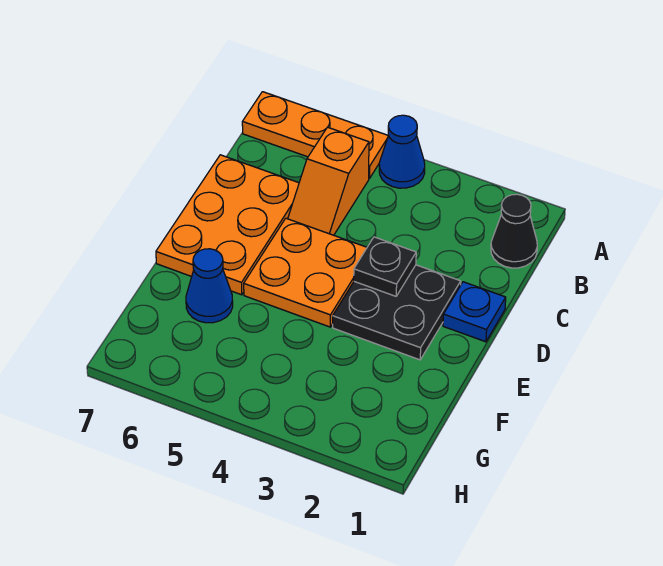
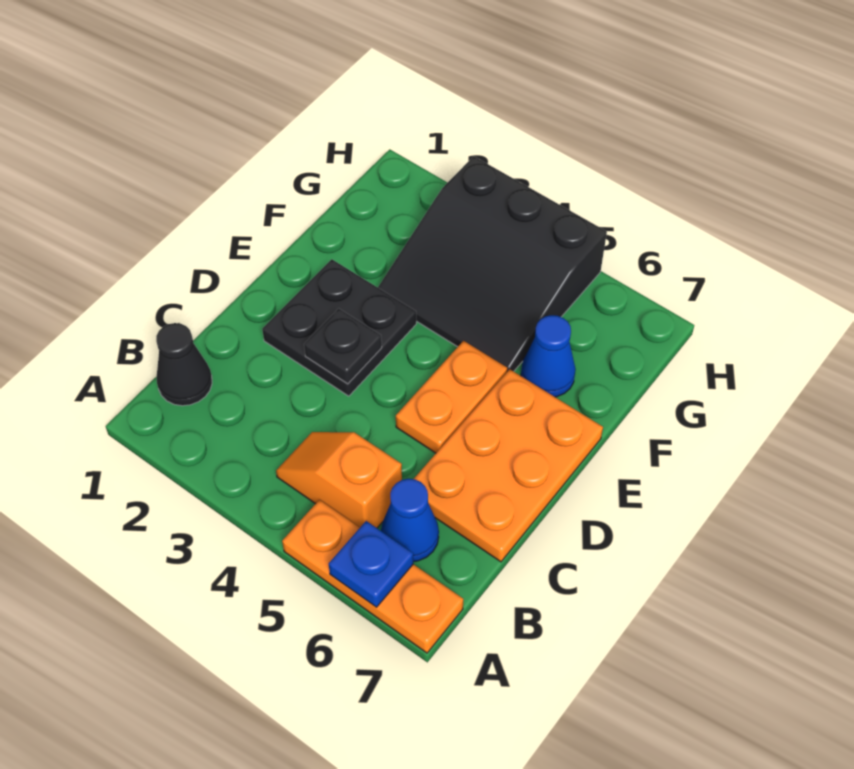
blue 1x1 cone [379,115,425,188] -> blue 1x1 cone moved to [381,479,439,562]
orange 1x2 slope [288,127,369,235] -> orange 1x2 slope turned to [276,432,402,528]
blue 1x1 plate [443,282,506,342] -> blue 1x1 plate moved to [329,521,413,607]
orange 2x2 plate [244,218,367,327] -> orange 1x2 plate [396,341,507,453]
none -> black 3x3 slope [378,156,607,372]

